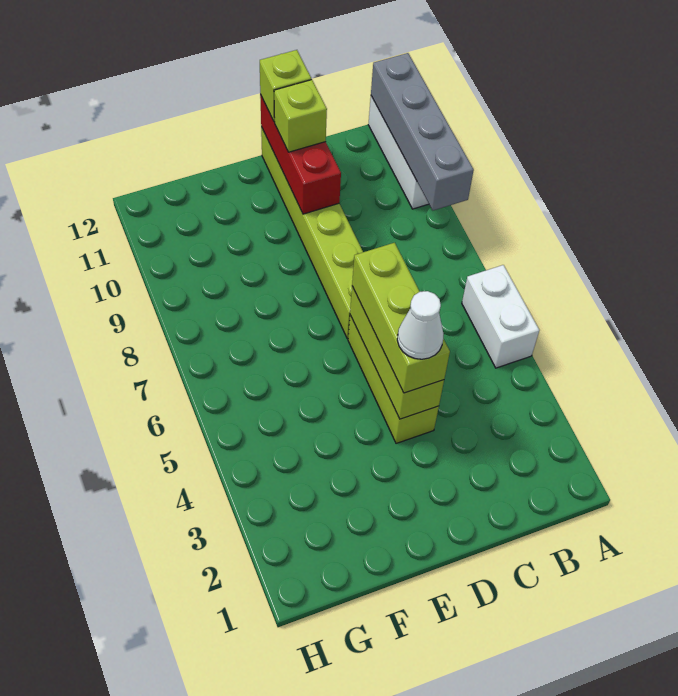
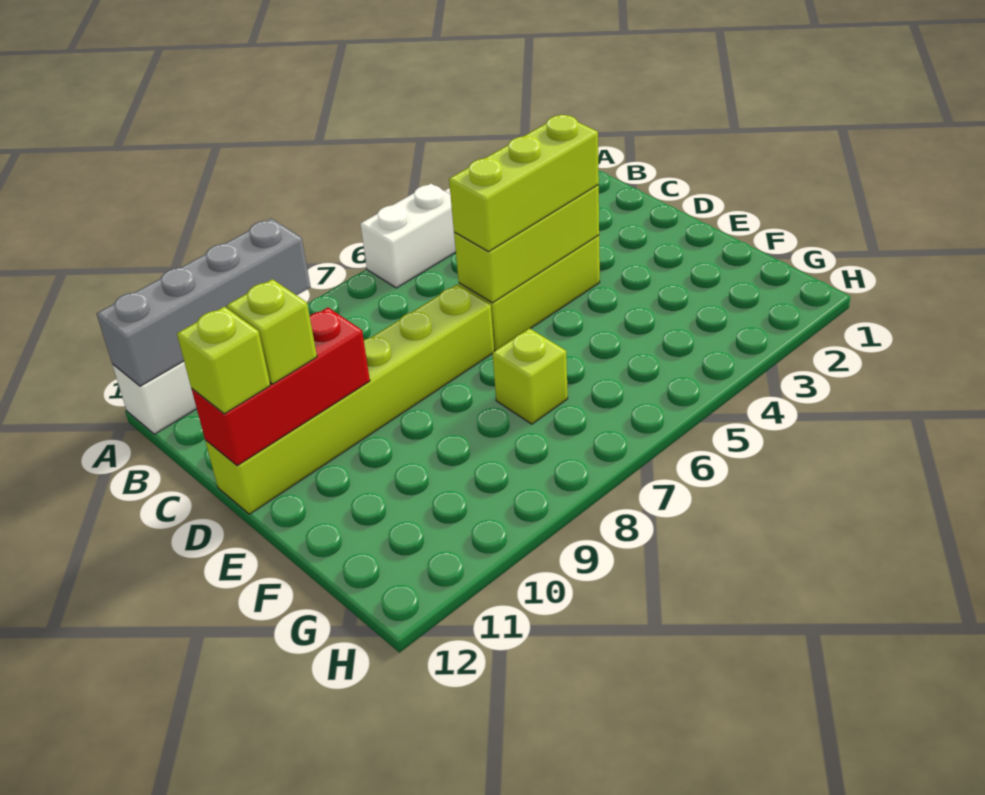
white 1x1 cone [397,291,444,359] -> none
none -> lime 1x1 brick [493,328,568,424]

